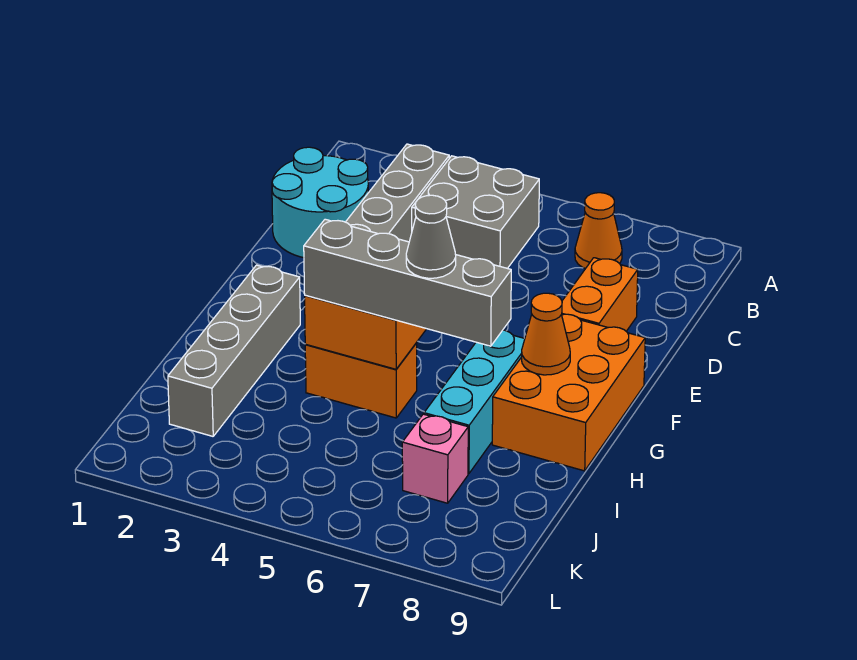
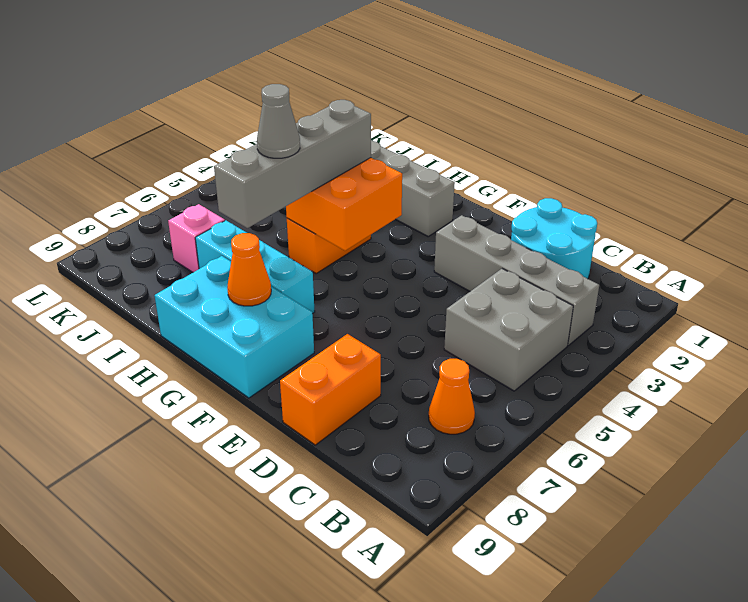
orange 1x2 brick [561,258,638,331] -> orange 1x2 brick turned to [280,334,381,445]
orange 2x3 brick [492,314,645,471] -> cyan 2x3 brick [154,256,314,398]

